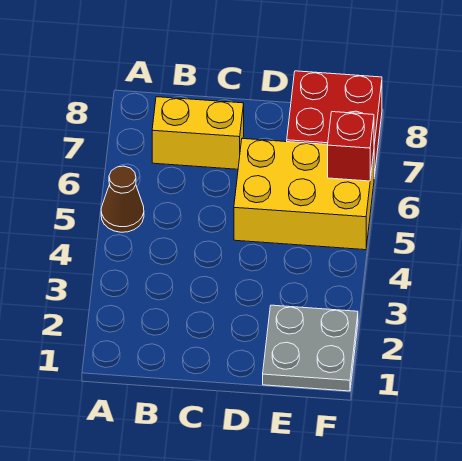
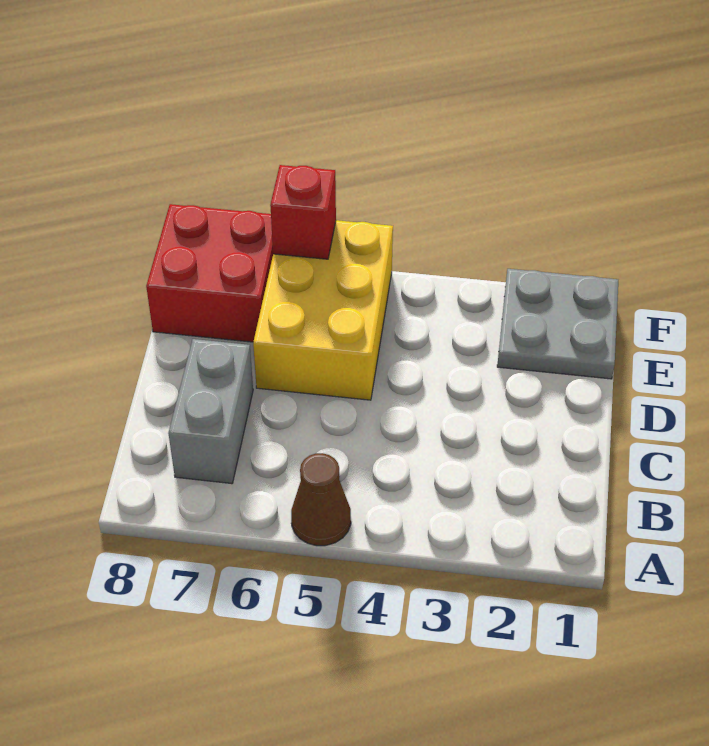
yellow 1x2 brick [152,97,244,169] -> grey 1x2 brick [168,339,253,484]

